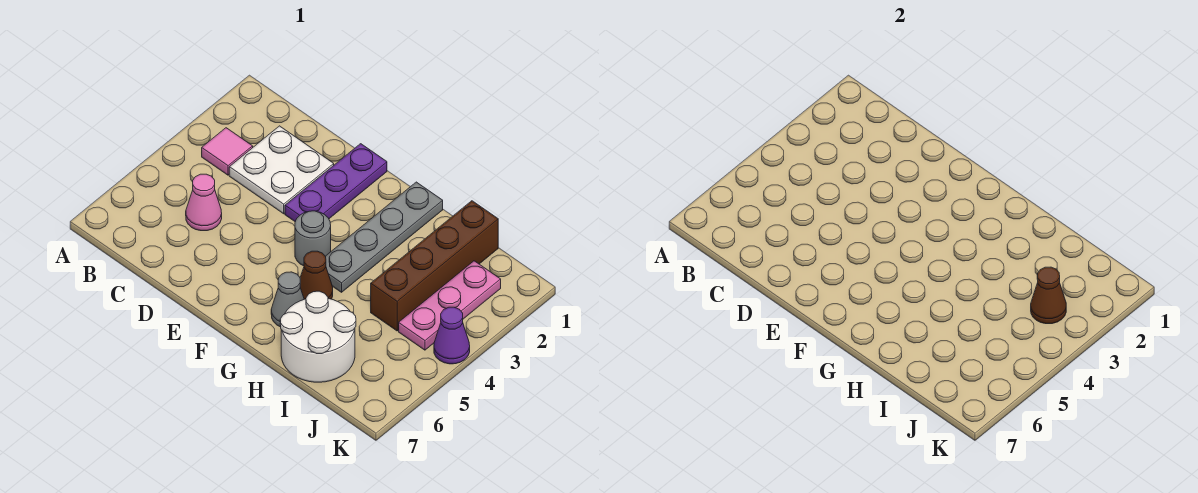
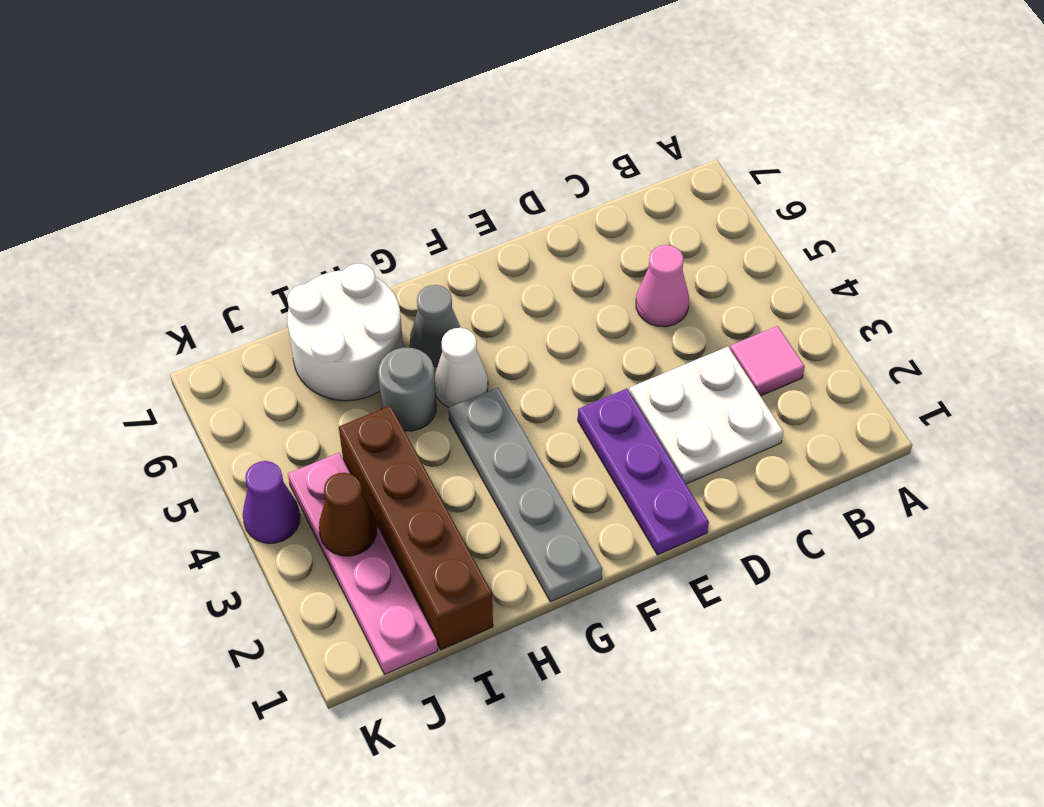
grey 1x1 round brick [295,211,331,266] -> grey 1x1 round brick moved to [378,348,436,431]
brown 1x1 cone [300,251,333,299] -> white 1x1 cone [434,328,488,407]
pink 1x3 plate [399,261,501,350] -> pink 1x4 plate [288,453,438,674]

